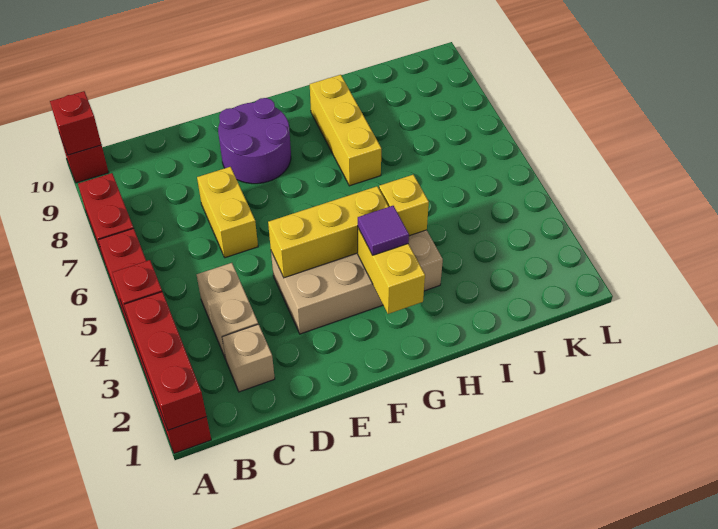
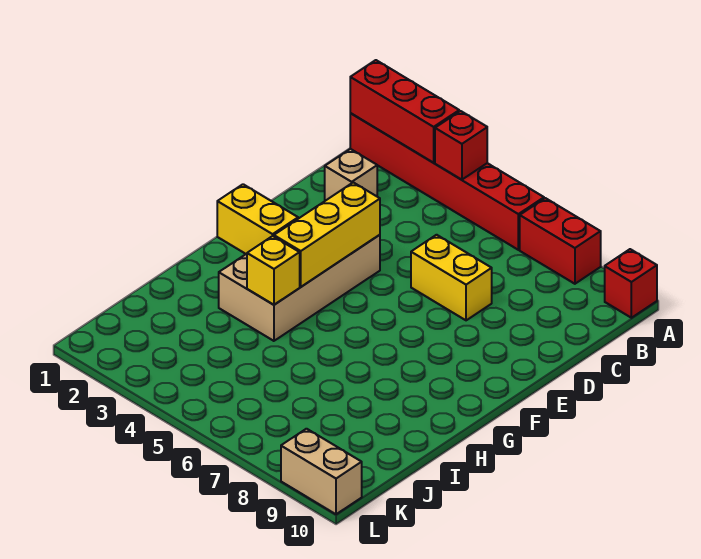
red 1x1 brick [50,91,101,155] -> none
tan 1x2 brick [197,263,258,359] -> tan 1x2 brick moved to [281,429,362,514]
purple 2x2 round brick [218,98,291,184] -> none
purple 1x1 tile [358,206,409,255] -> none
yellow 1x3 brick [310,75,381,186] -> none

